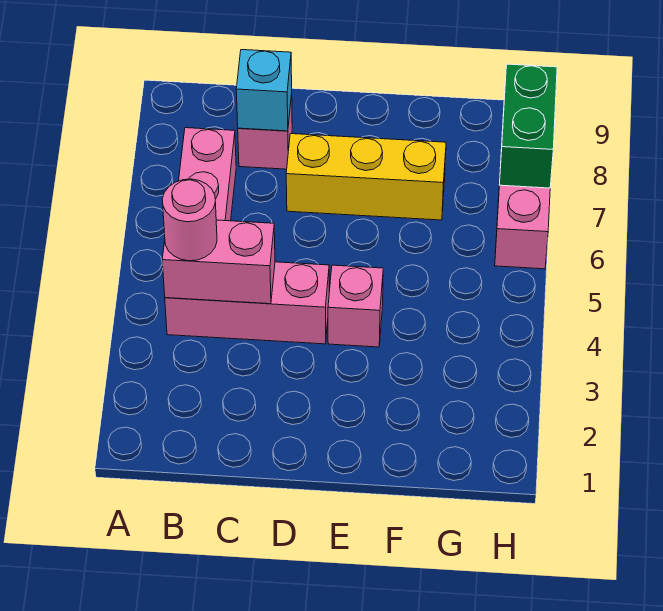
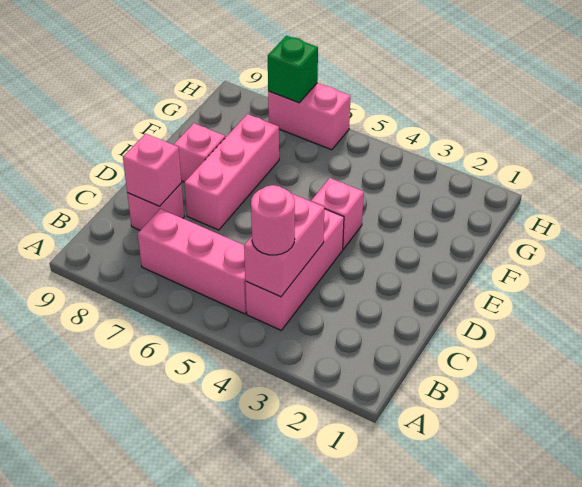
cyan 1x1 brick [236,50,292,131] -> pink 1x1 brick [123,134,181,206]
yellow 1x3 brick [286,134,446,220] -> pink 1x3 brick [184,114,279,230]
none -> pink 1x1 brick [173,123,225,182]
green 1x2 brick [499,64,557,188] -> green 1x1 brick [268,36,318,103]

